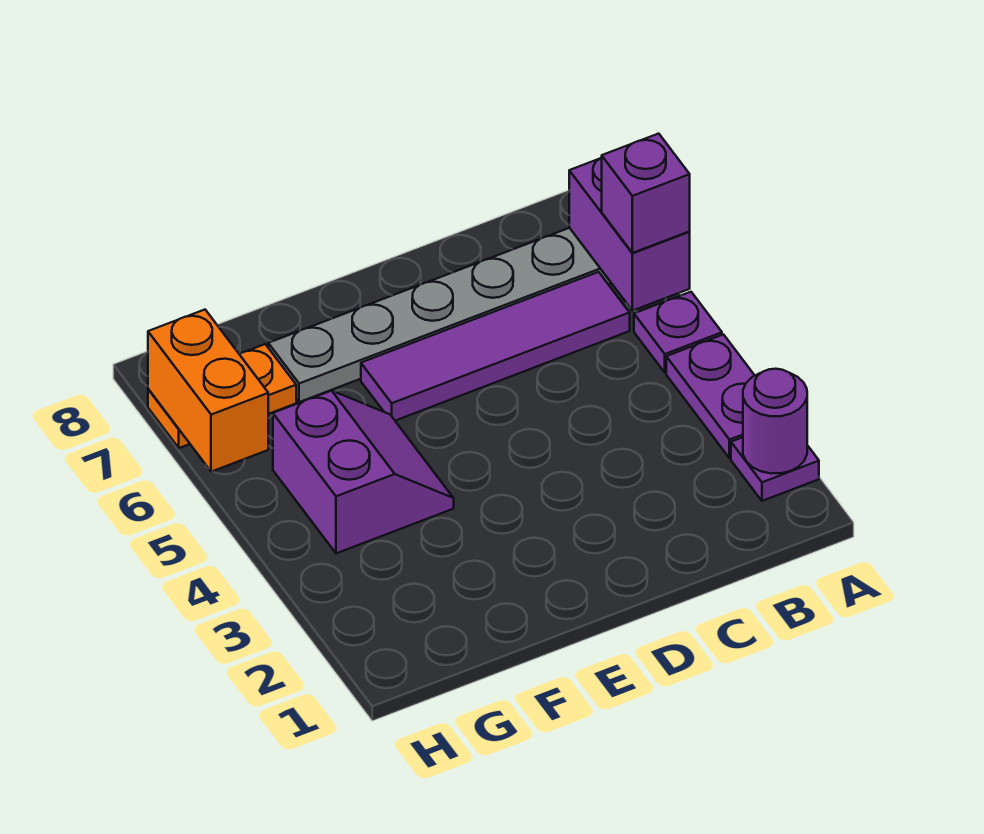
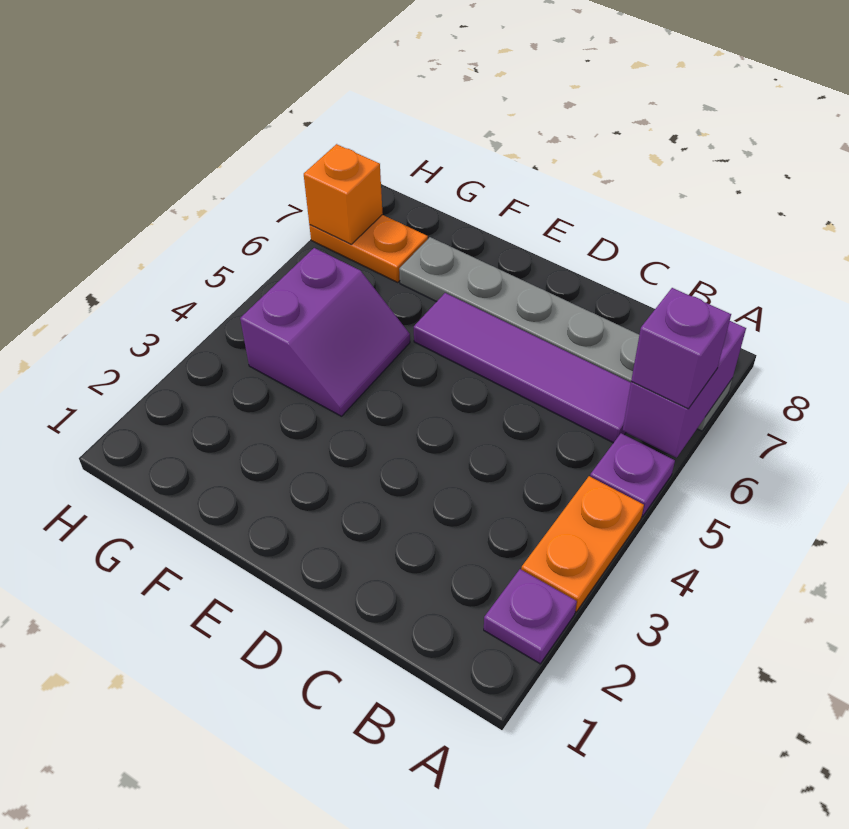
purple 1x1 round brick [743,369,807,474] -> none
purple 1x2 plate [666,335,755,458] -> orange 1x2 plate [521,476,644,612]
orange 1x2 brick [148,310,268,472] -> orange 1x1 brick [304,144,383,244]

